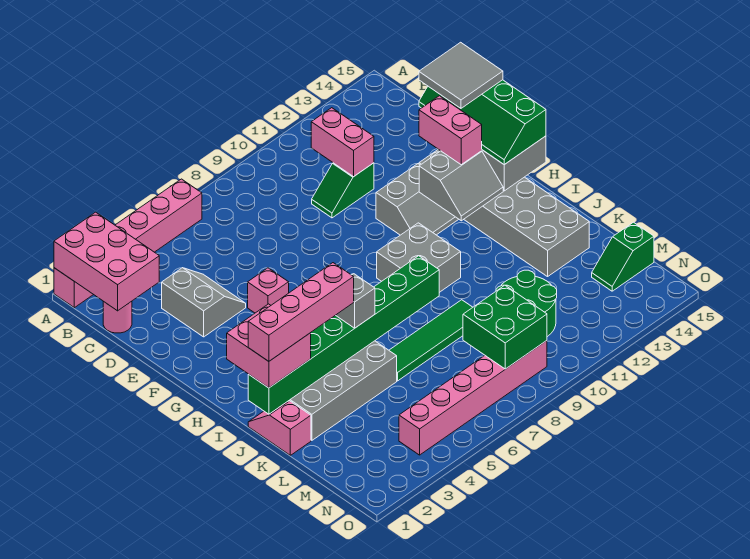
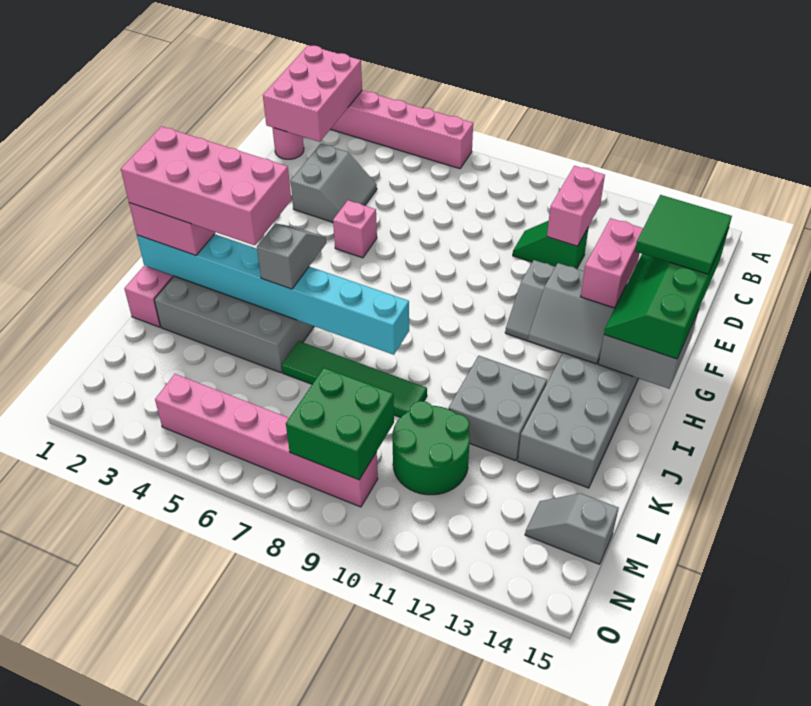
grey 2x2 tile [419,42,503,108] -> green 2x2 tile [635,195,732,274]
grey 2x2 brick [377,223,461,292] -> grey 2x2 brick moved to [449,356,547,461]
green 1x8 brick [248,256,439,414] -> cyan 1x8 brick [137,234,409,355]
pink 1x4 brick [248,263,354,361] -> pink 2x4 brick [121,126,291,245]
green 1x2 slope [592,222,654,291] -> grey 1x2 slope [525,493,619,564]

